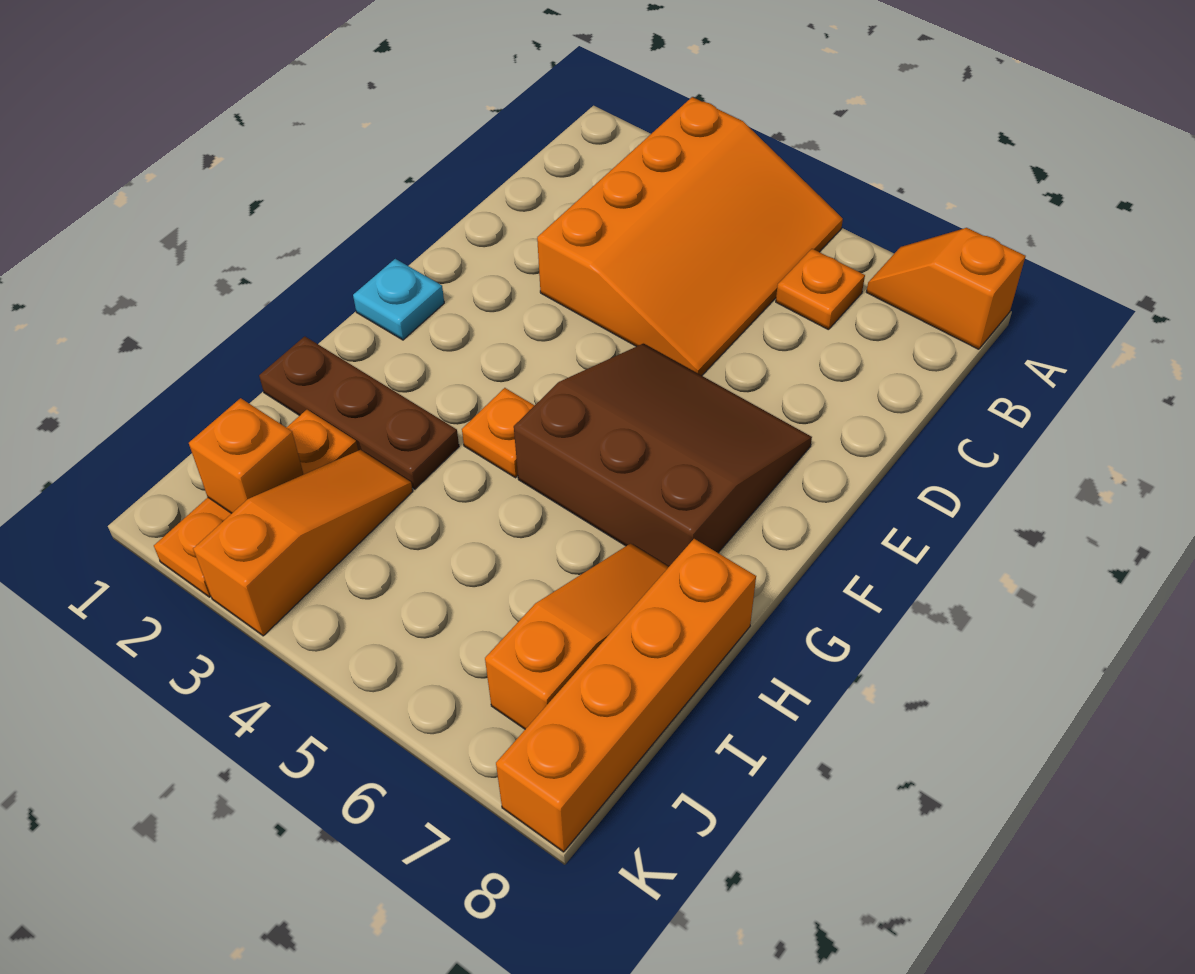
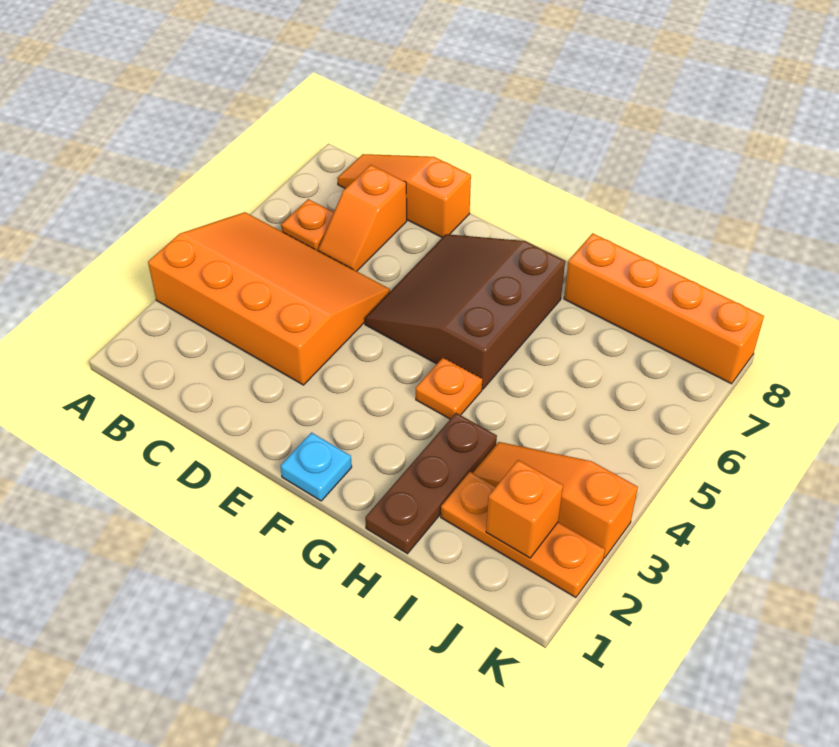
orange 1x2 slope [867,228,1026,349] -> orange 1x2 slope moved to [318,165,407,271]
orange 1x3 slope [485,543,668,729] -> orange 1x3 slope moved to [337,154,471,238]

